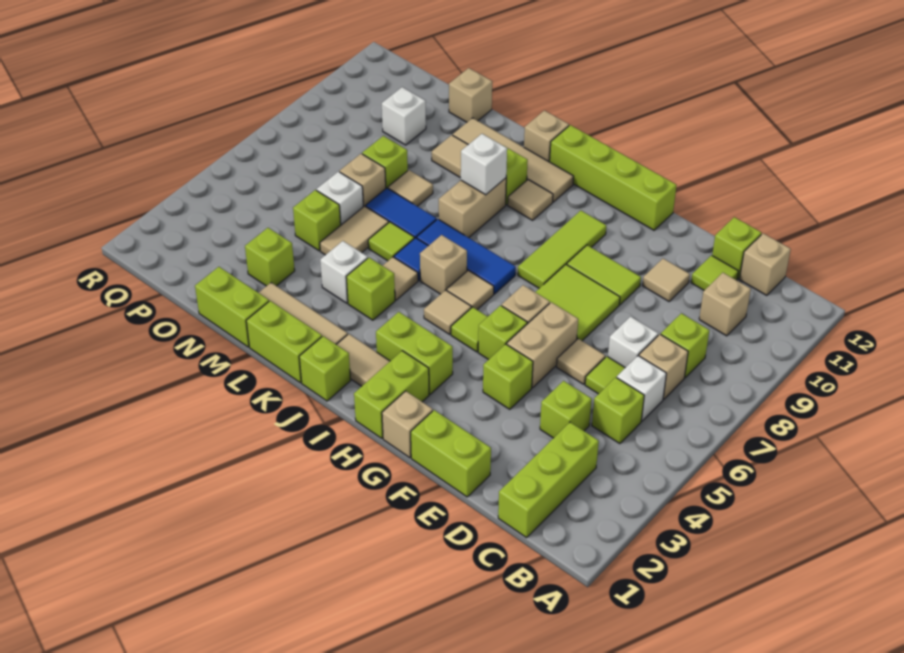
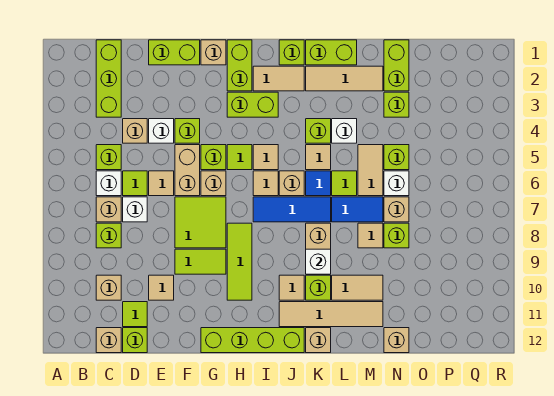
lime 1x1 brick [540,381,592,438] -> tan 1x1 brick [123,119,147,143]
lime 1x2 brick [195,267,269,347] -> lime 1x2 brick turned to [384,40,409,91]
white 1x1 brick [382,87,426,145] -> white 1x1 brick moved to [149,119,174,143]

